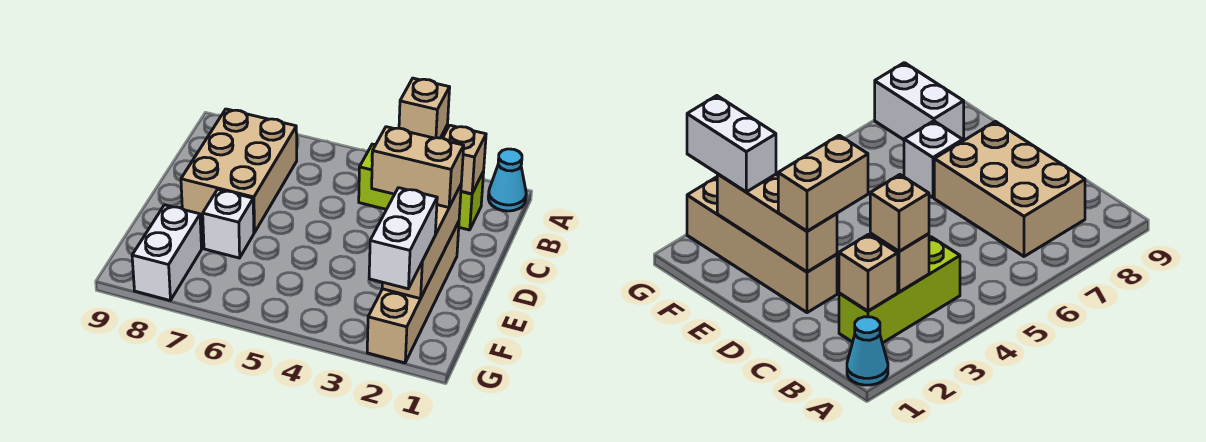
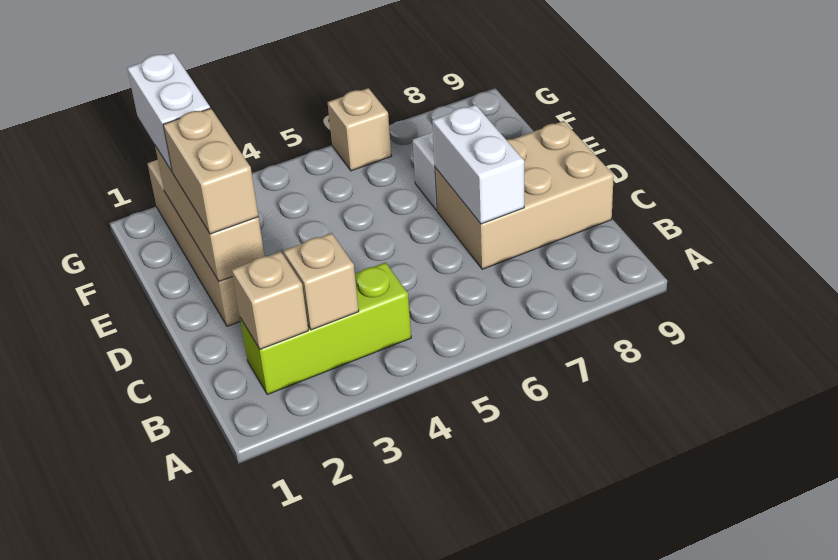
cyan 1x1 cone [488,149,526,211] -> none
tan 1x1 brick [399,78,450,138] -> tan 1x1 brick moved to [327,88,391,171]
tan 2x3 brick [181,109,297,233] -> tan 2x3 brick turned to [435,121,614,269]
tan 1x2 brick [372,127,464,207] -> tan 1x2 brick turned to [163,108,258,234]
white 1x2 brick [132,205,201,301] -> white 1x2 brick moved to [432,105,524,224]

